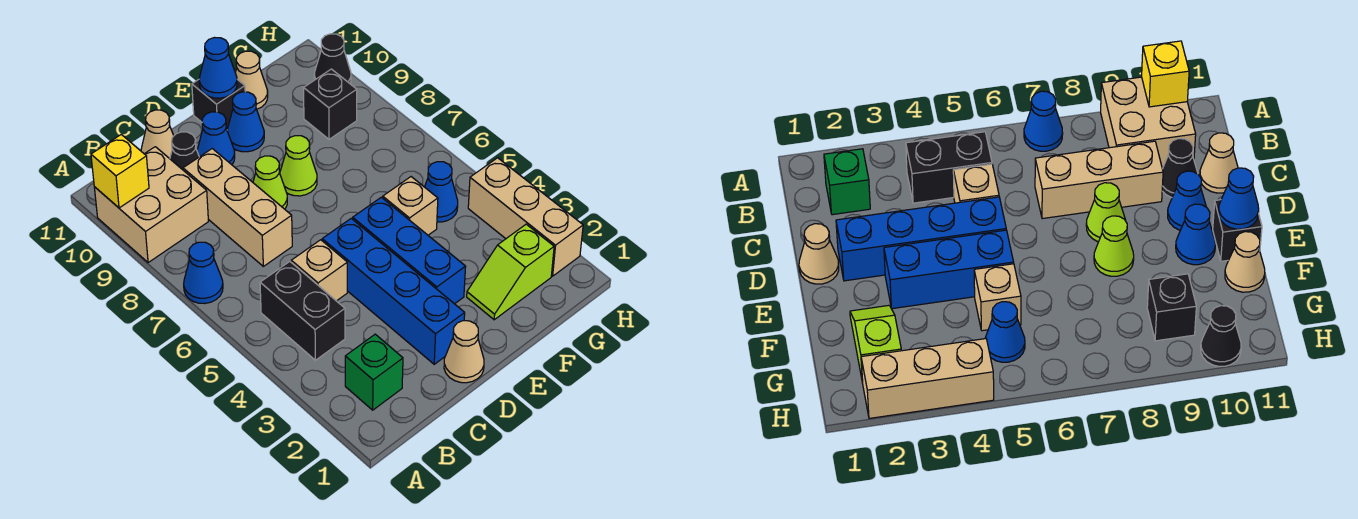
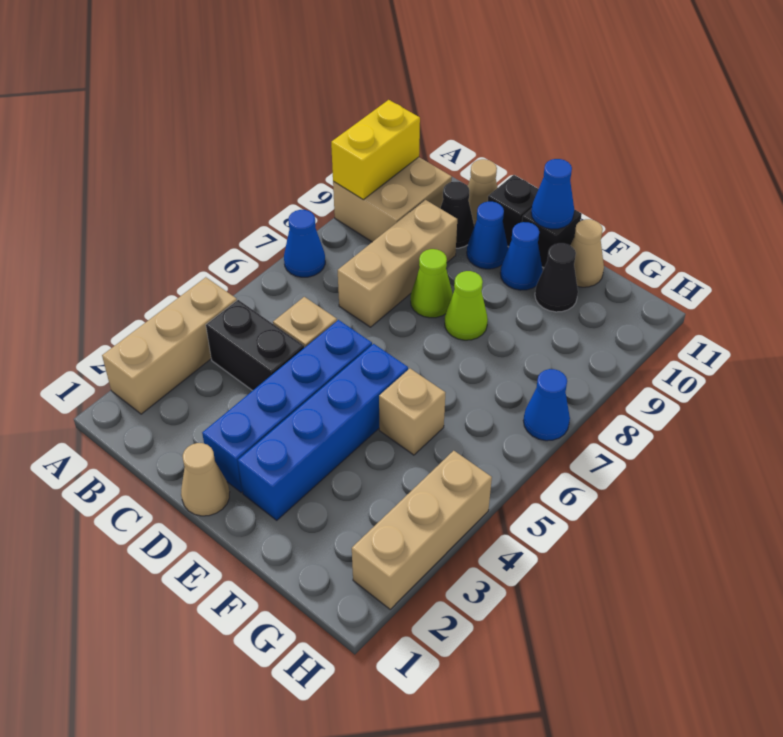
none -> tan 1x3 brick [102,277,237,414]
yellow 1x1 brick [91,134,149,208] -> yellow 1x2 brick [331,100,420,200]
green 1x1 brick [345,334,403,410] -> none
black 1x2 brick [260,262,345,360] -> black 1x2 brick turned to [206,300,304,391]
blue 1x3 brick [353,197,466,304] -> blue 1x4 brick [238,344,408,520]
lime 1x2 slope [467,224,554,320] -> none
blue 1x1 cone [425,162,458,222] -> blue 1x1 cone moved to [523,369,570,441]
black 1x1 brick [304,69,357,139] -> black 1x1 brick moved to [488,175,538,247]
black 1x1 cone [314,34,351,83] -> black 1x1 cone moved to [535,243,578,312]

